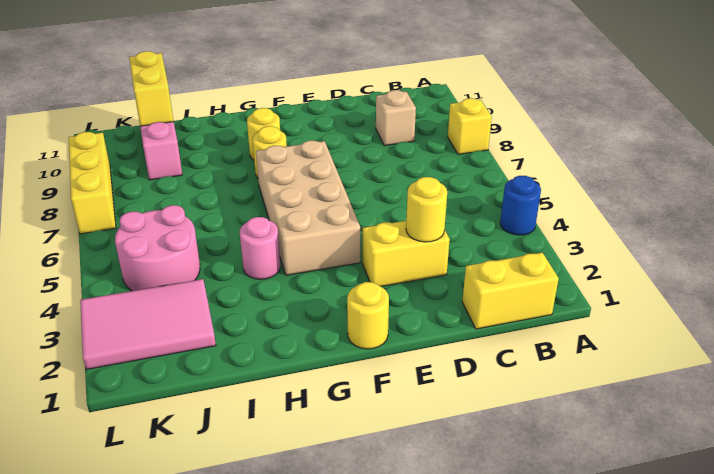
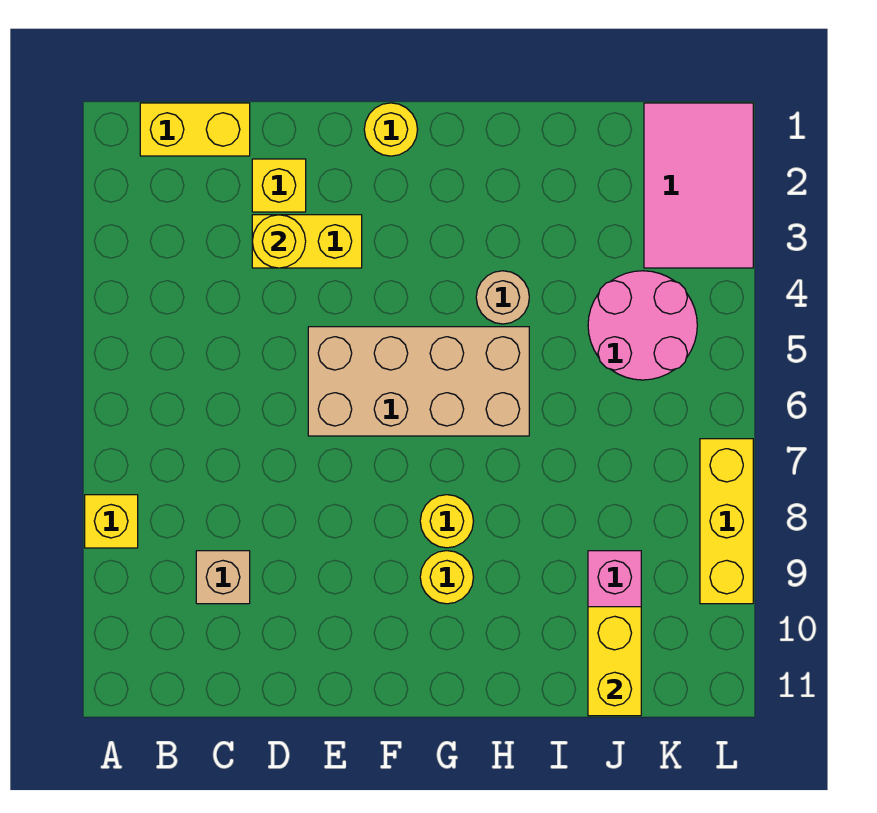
blue 1x1 round brick [500,176,541,235] -> none
none -> yellow 1x1 brick [252,159,306,212]
tan 2x4 brick [256,140,360,275] -> tan 2x4 brick turned to [308,327,529,436]
pink 1x1 round brick [240,217,280,279] -> tan 1x1 round brick [476,271,529,324]
pink 2x3 tile [80,279,216,369] -> pink 2x3 tile turned to [644,103,753,268]

